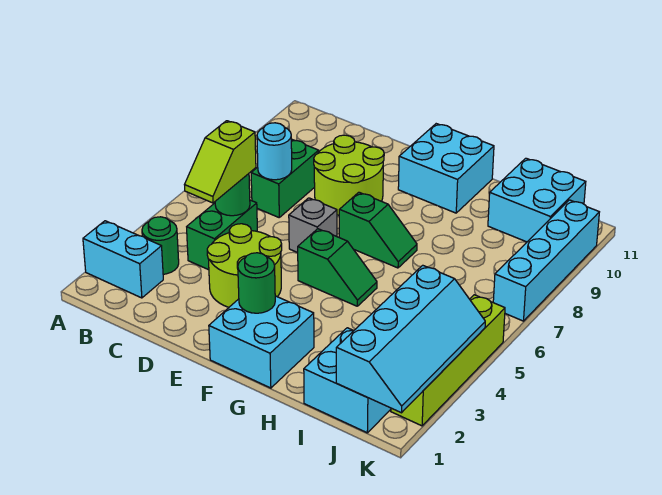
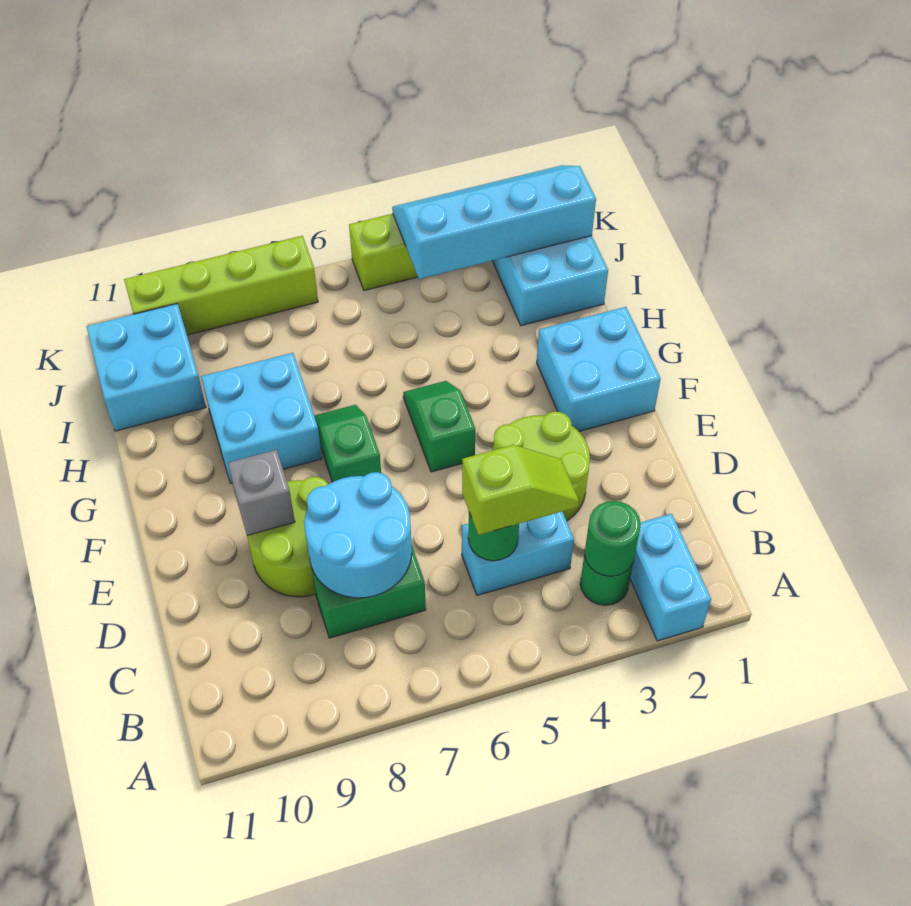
green 1x2 brick [187,200,257,270] -> cyan 1x2 brick [462,512,574,595]
cyan 1x1 round brick [257,123,292,180] -> cyan 2x2 round brick [304,472,412,598]
grey 1x1 brick [289,198,337,253] -> grey 1x1 brick moved to [228,450,295,535]
green 1x1 round brick [238,253,275,313] -> green 1x1 round brick moved to [584,501,641,576]
cyan 2x2 brick [398,124,494,213] -> cyan 2x2 brick moved to [201,353,322,483]
cyan 1x4 brick [493,200,599,321] -> lime 1x4 brick [124,236,318,335]

